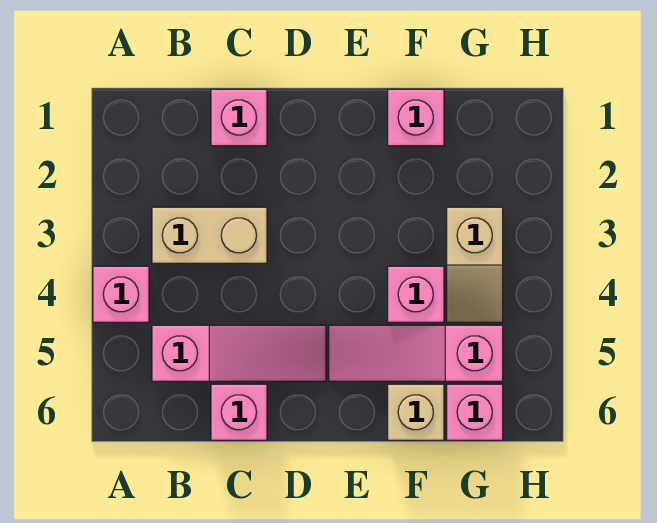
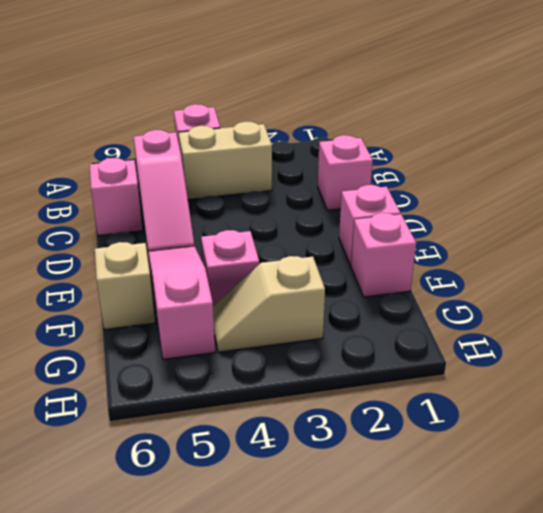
tan 1x2 brick [152,207,267,263] -> tan 1x2 brick turned to [178,122,272,199]
pink 1x1 brick [447,384,503,440] -> pink 1x1 brick moved to [339,185,400,266]

